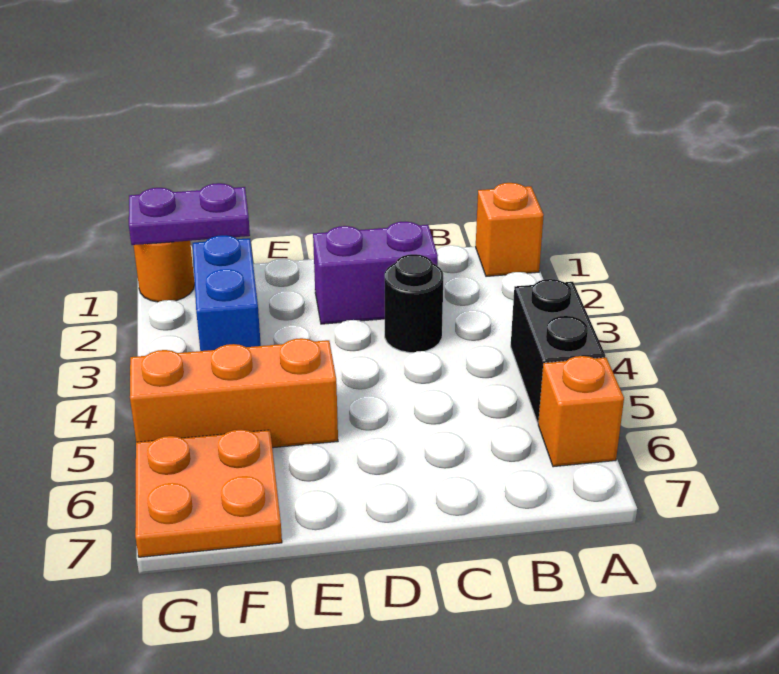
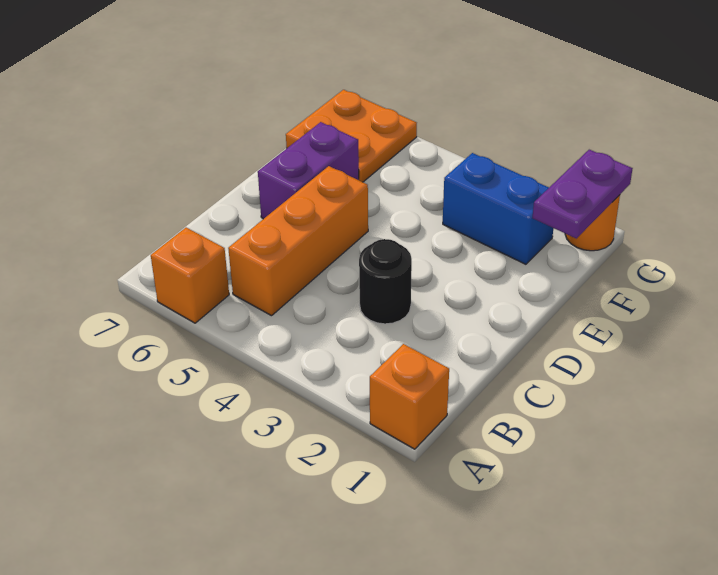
black 1x2 brick [511,279,605,423] -> none
purple 1x2 brick [313,222,438,324] -> purple 1x2 brick moved to [258,122,359,219]
orange 1x3 brick [130,338,338,448] -> orange 1x3 brick moved to [228,166,368,316]

